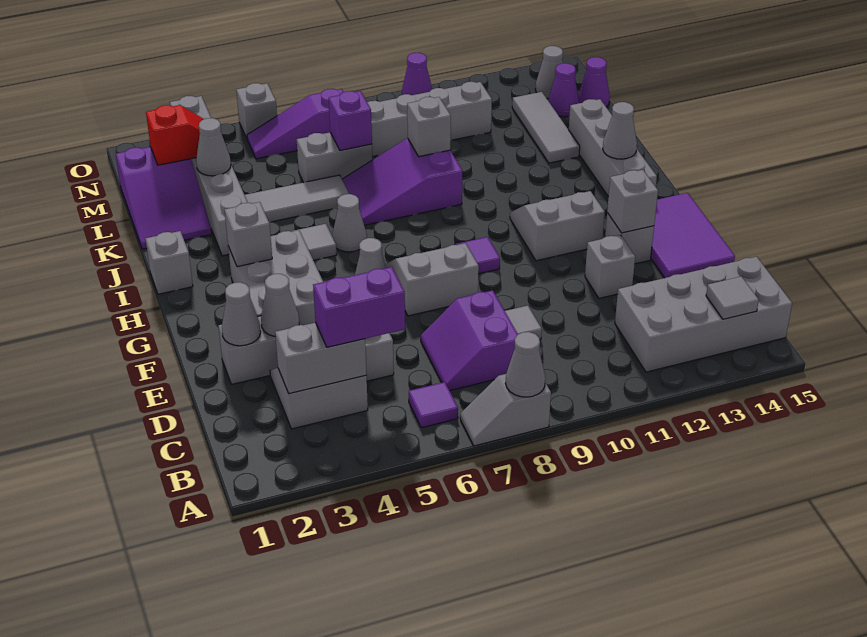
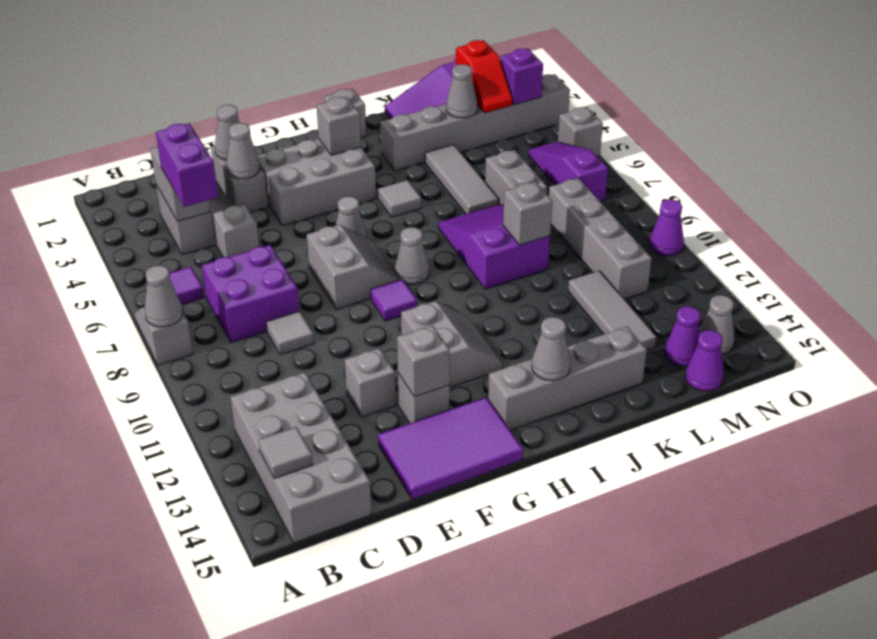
purple 2x2 slope [421,290,518,391] -> purple 2x2 brick [202,245,299,342]
grey 1x1 cone [332,194,367,252] -> grey 1x1 cone moved to [395,227,429,285]
grey 1x3 tile [512,92,580,163] -> grey 1x3 tile turned to [568,271,656,350]
purple 1x1 brick [329,91,372,150] -> purple 1x1 brick moved to [500,49,543,105]

